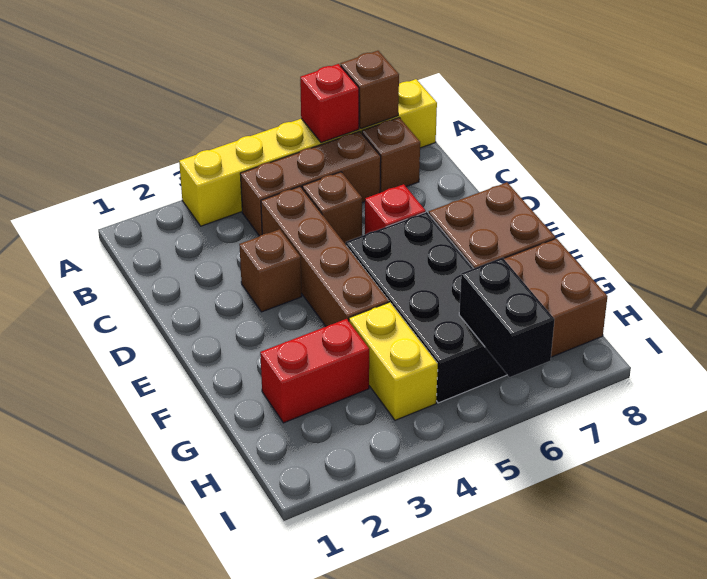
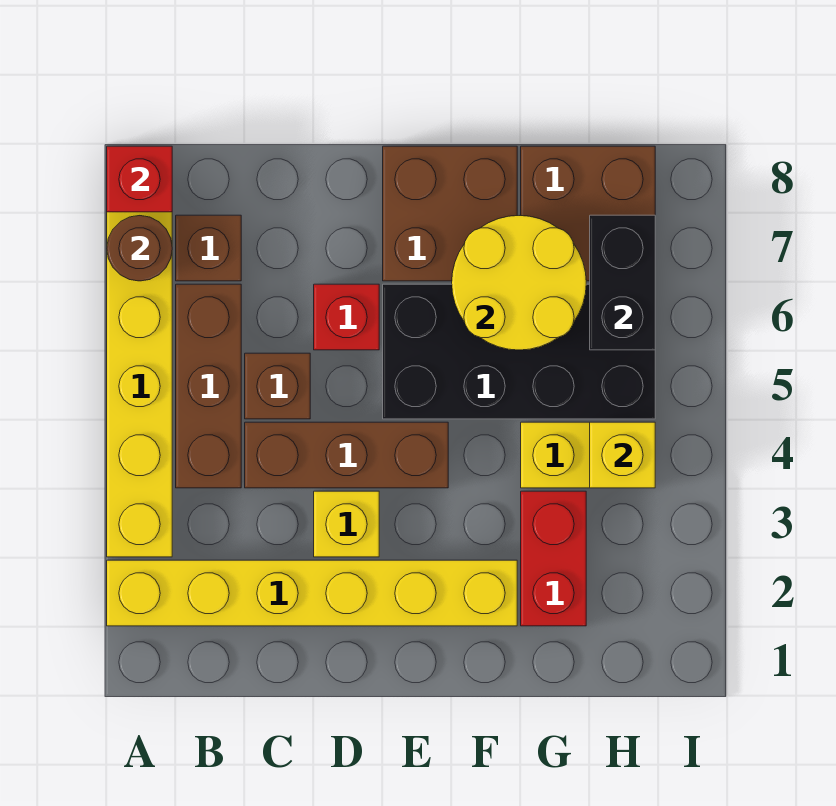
none -> yellow 1x6 brick [107,560,517,626]
red 1x1 brick [300,64,359,143] -> red 1x1 brick moved to [107,146,172,212]
brown 1x1 brick [341,51,399,129] -> brown 1x1 round brick [107,216,172,281]
brown 1x4 brick [261,186,389,327] -> brown 1x3 brick [245,422,448,488]
brown 1x1 brick [239,229,302,312] -> yellow 1x1 brick [314,491,379,557]
none -> yellow 2x2 round brick [452,216,586,350]
none -> yellow 1x1 brick [590,422,655,488]
black 1x2 brick [459,257,555,377] -> black 1x2 brick turned to [590,215,655,350]

